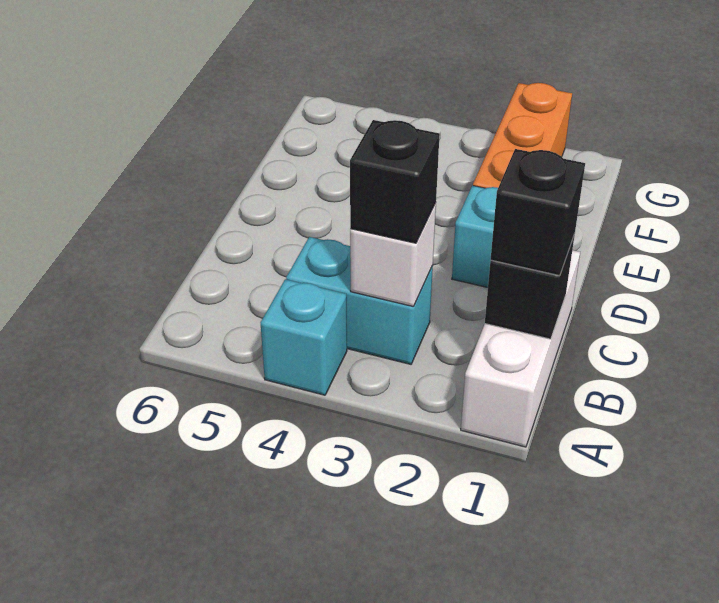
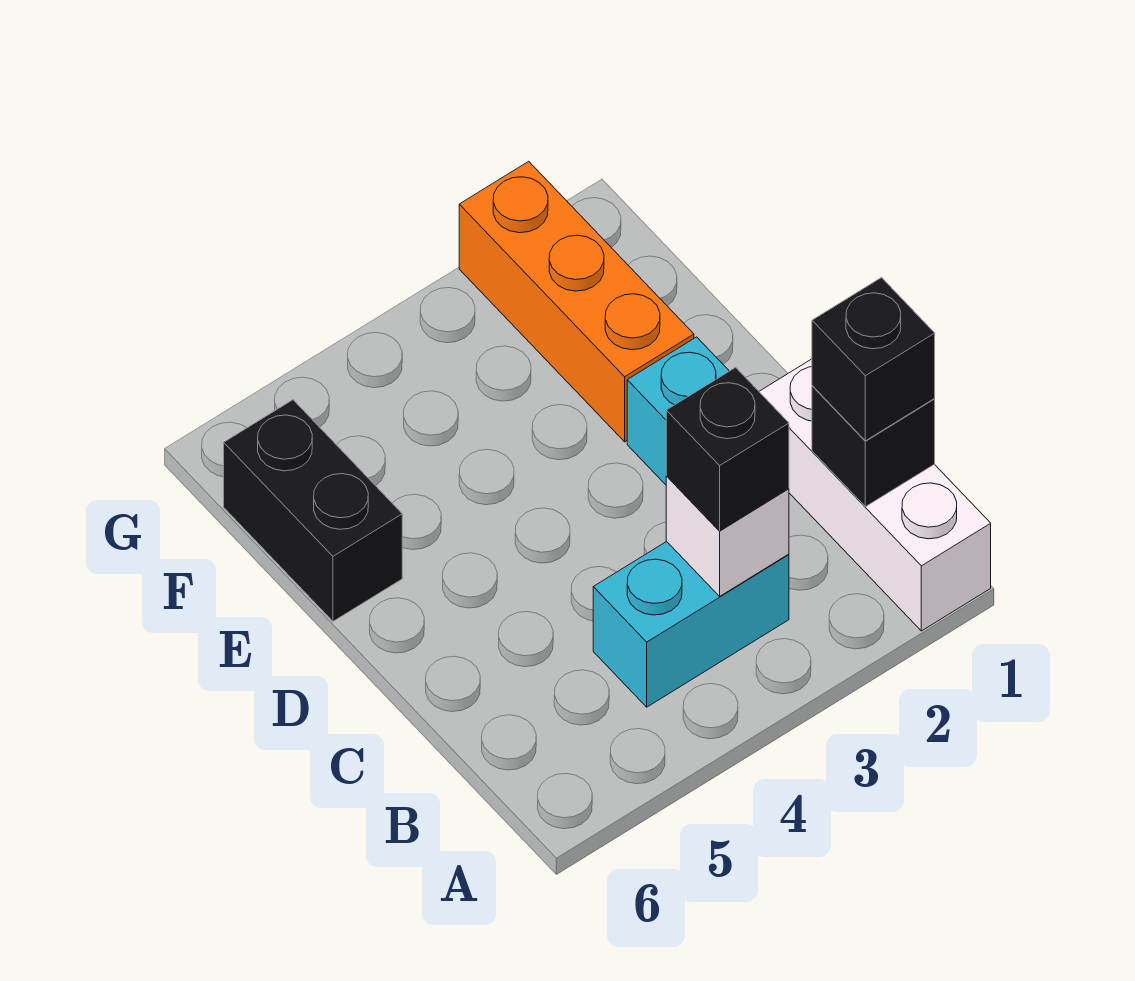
cyan 1x1 brick [261,279,347,395] -> none
none -> black 1x2 brick [224,400,402,621]

